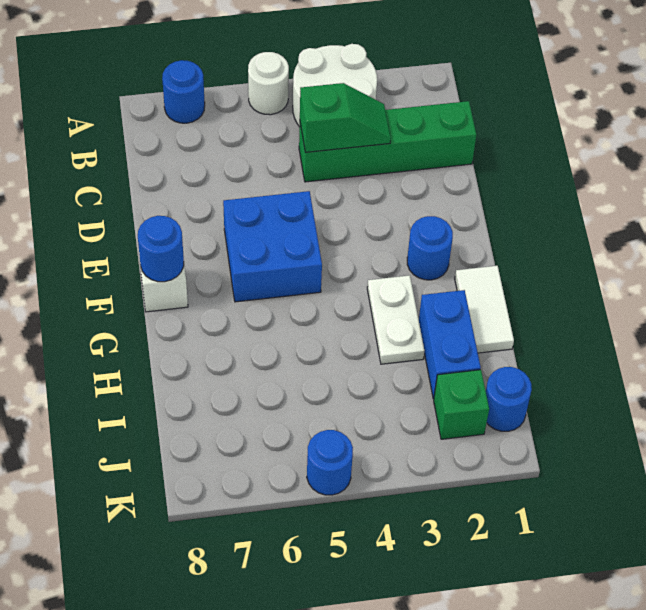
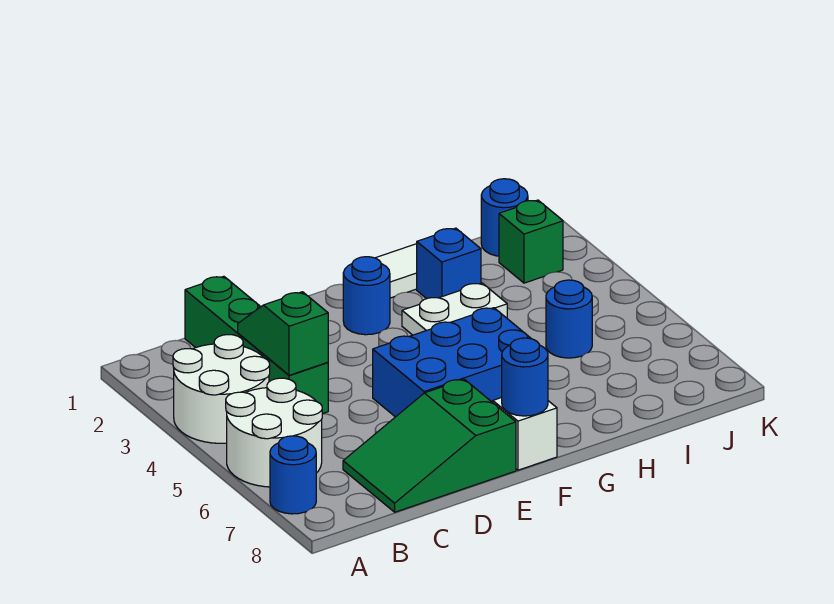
white 1x1 round brick [248,52,289,115] -> white 2x2 round brick [226,378,322,487]
none -> green 2x3 slope [343,379,516,512]
blue 2x2 brick [223,191,322,302] -> blue 2x3 brick [373,308,531,417]
blue 1x2 brick [419,290,481,399] -> blue 1x1 brick [417,228,481,299]
blue 1x1 round brick [307,430,353,495] -> blue 1x1 round brick moved to [546,280,592,358]

